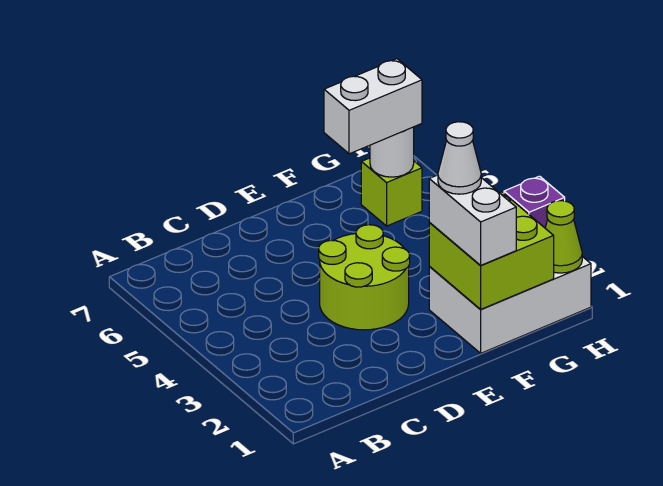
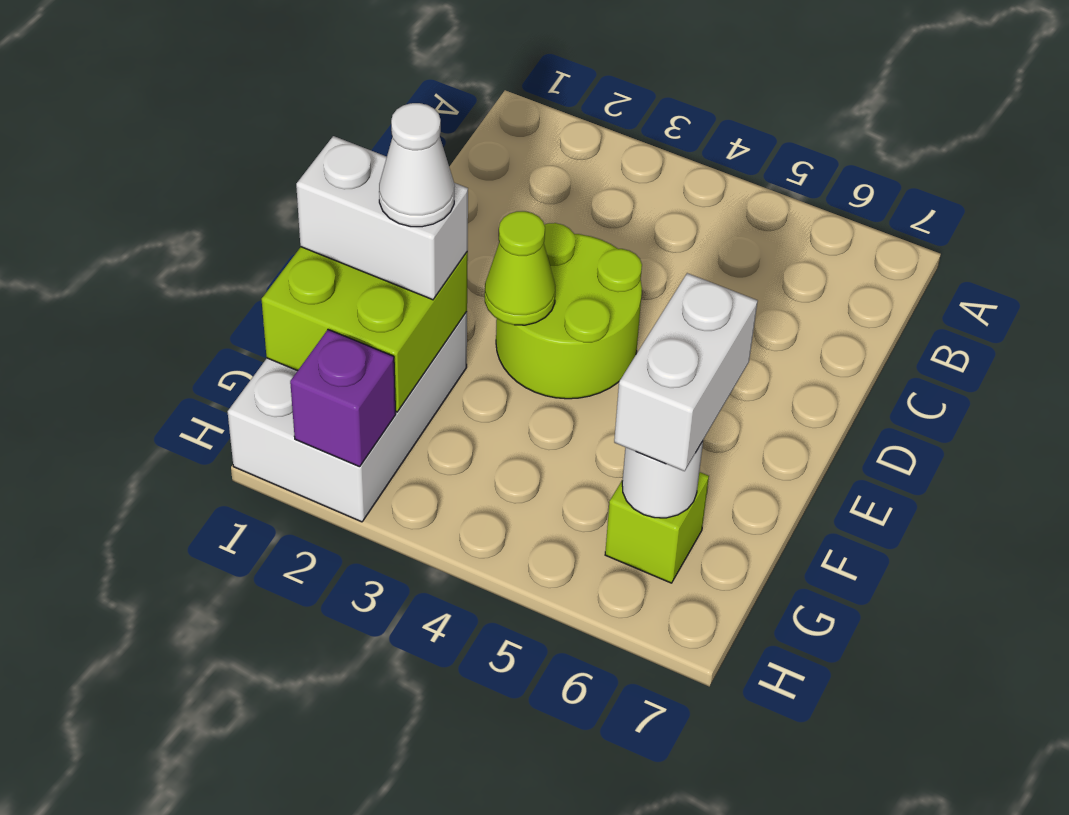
lime 1x1 cone [545,201,582,273] -> lime 1x1 cone moved to [485,211,555,325]

